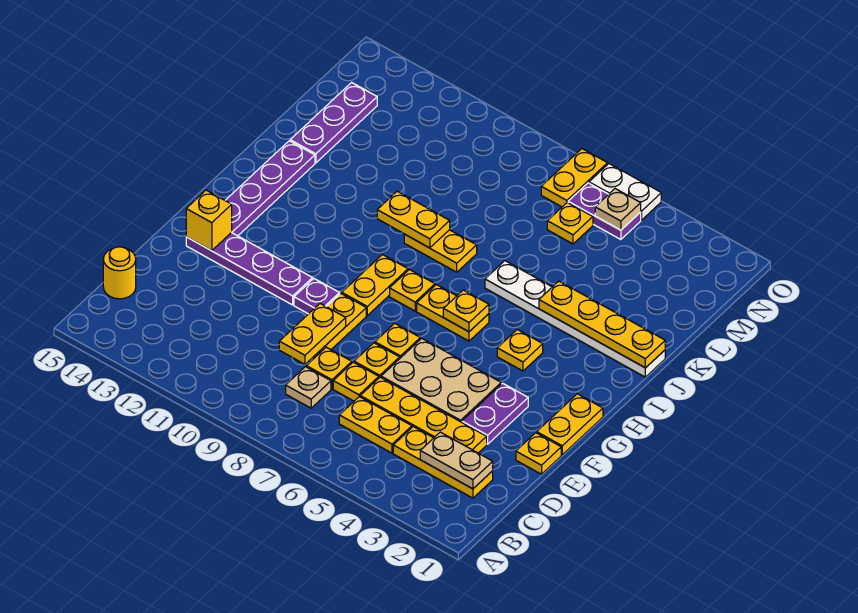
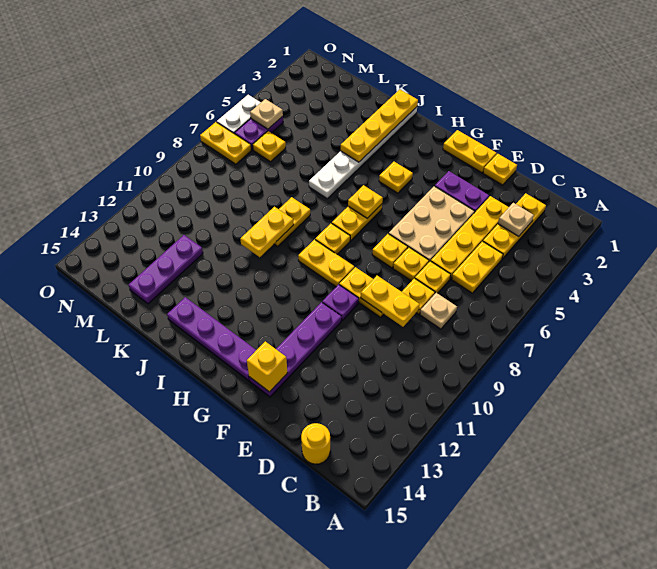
tan 1x2 plate [420,432,493,489] -> tan 1x1 plate [498,203,534,236]
purple 1x3 plate [290,83,377,163] -> purple 1x3 plate turned to [129,235,203,304]

